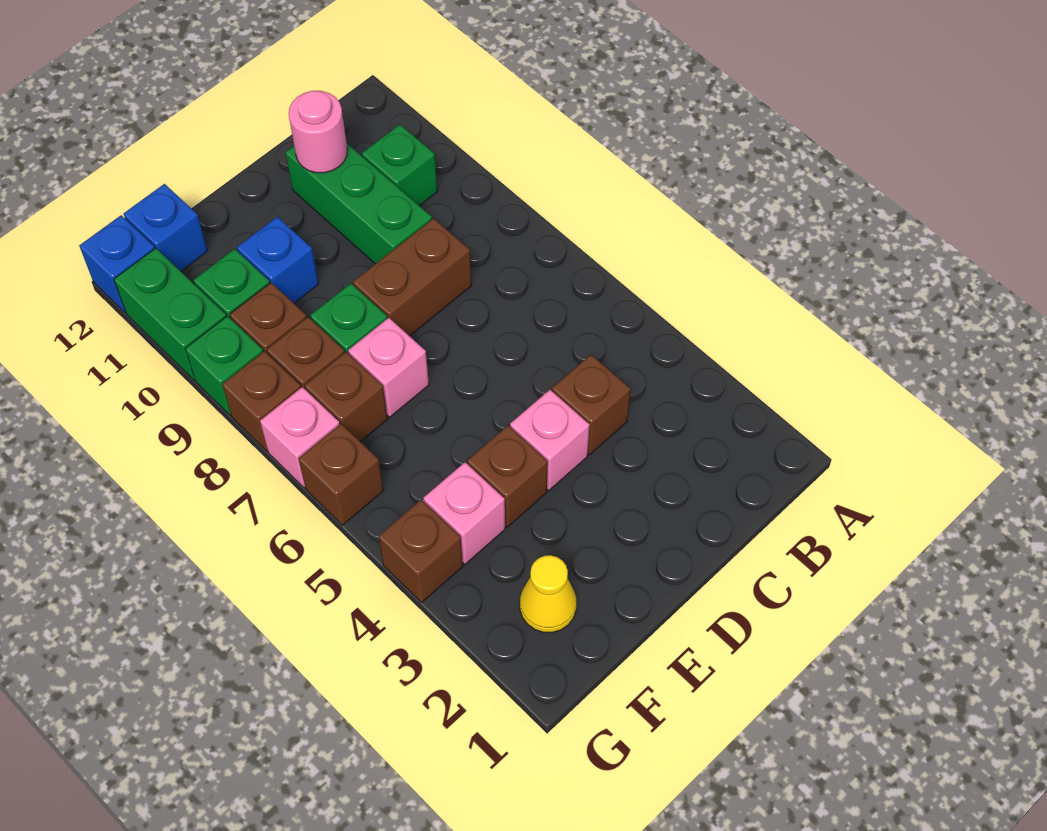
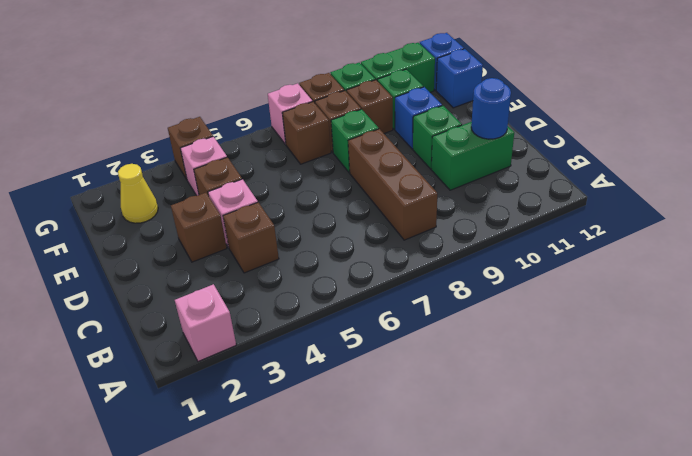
green 1x1 brick [362,125,437,206] -> green 1x1 brick moved to [413,106,462,169]
brown 1x2 brick [353,218,472,336] -> brown 1x3 brick [348,129,437,240]
green 1x3 brick [286,144,432,264] -> green 1x2 brick [431,122,514,190]
pink 1x1 round brick [289,91,347,173] -> blue 1x1 round brick [471,78,511,139]
pink 1x1 brick [348,318,429,417] -> pink 1x1 brick moved to [175,284,236,362]
brown 1x1 brick [299,424,384,525] -> brown 1x1 brick moved to [171,193,227,262]

